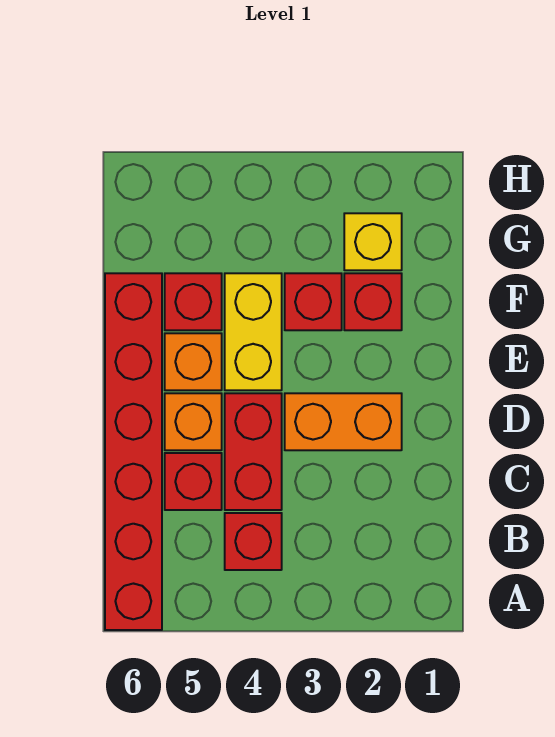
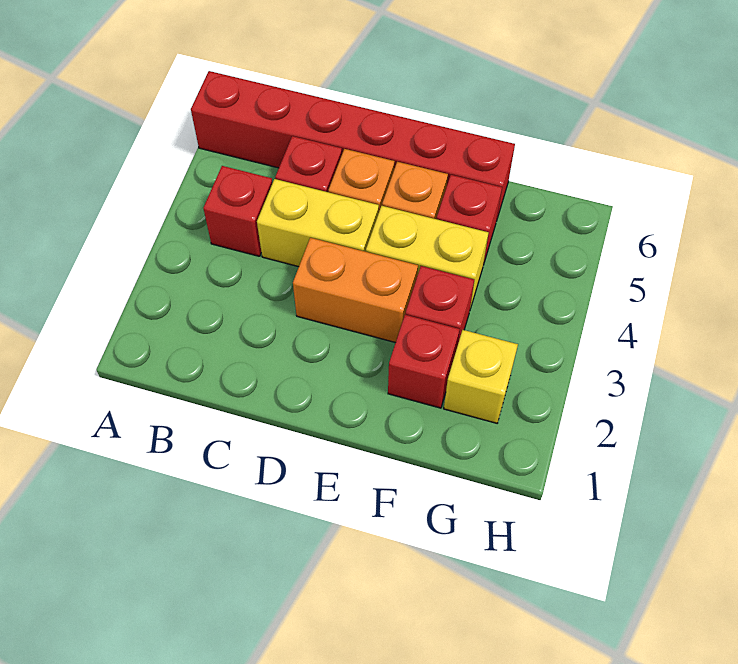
red 1x2 brick [225,393,282,510] -> yellow 1x2 brick [257,179,379,267]
orange 1x2 brick [285,393,402,450] -> orange 1x2 brick turned to [293,238,418,343]

